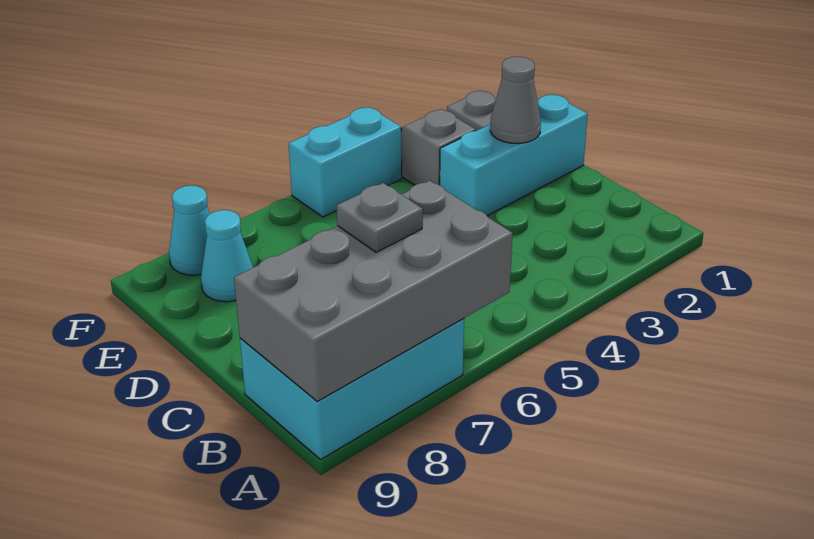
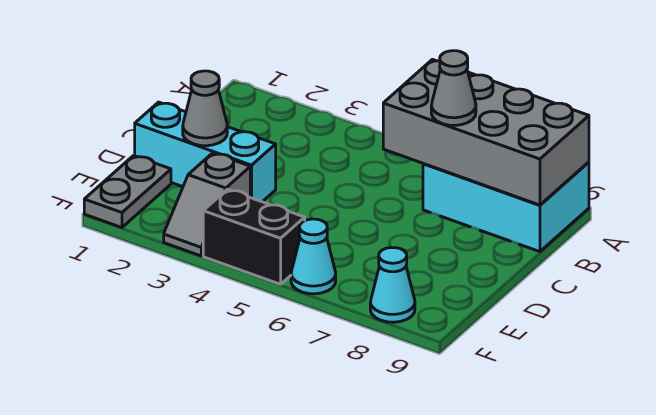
grey 1x1 plate [337,183,423,252] -> grey 1x1 cone [431,51,476,125]
cyan 1x1 cone [201,210,253,302] -> cyan 1x1 cone moved to [291,219,336,294]
cyan 1x2 brick [289,107,402,217] -> black 1x2 brick [203,190,305,284]

